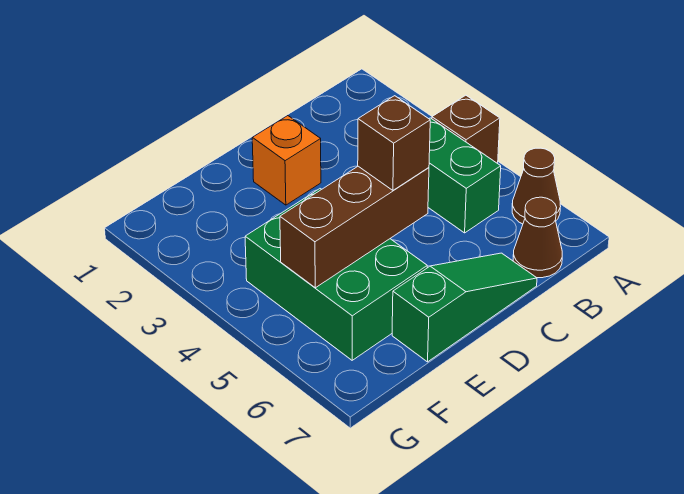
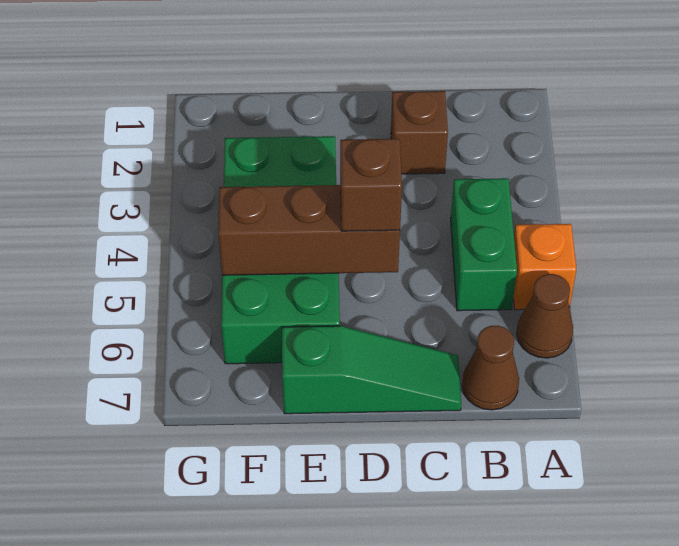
brown 1x1 brick [432,95,500,163] -> brown 1x1 brick moved to [391,91,448,174]
orange 1x1 brick [252,116,321,205] -> orange 1x1 brick moved to [513,224,576,310]
green 2x3 brick [245,189,427,360] -> green 2x4 brick [221,136,340,364]

